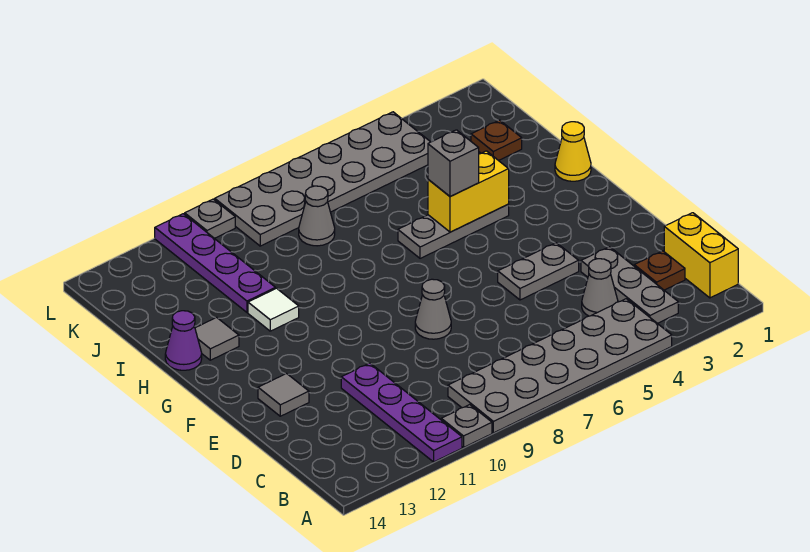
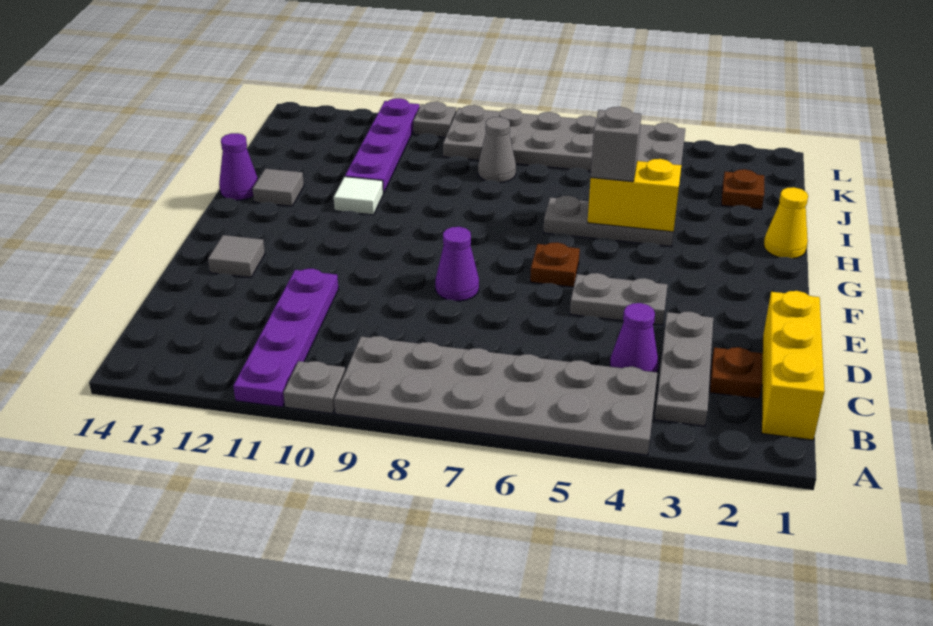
yellow 1x2 brick [664,213,738,298] -> yellow 1x3 brick [762,291,825,440]
grey 1x1 cone [582,259,618,316] -> purple 1x1 cone [610,303,658,372]
grey 1x1 cone [415,279,451,339] -> purple 1x1 cone [435,227,479,301]
none -> brown 1x1 plate [530,242,580,287]

